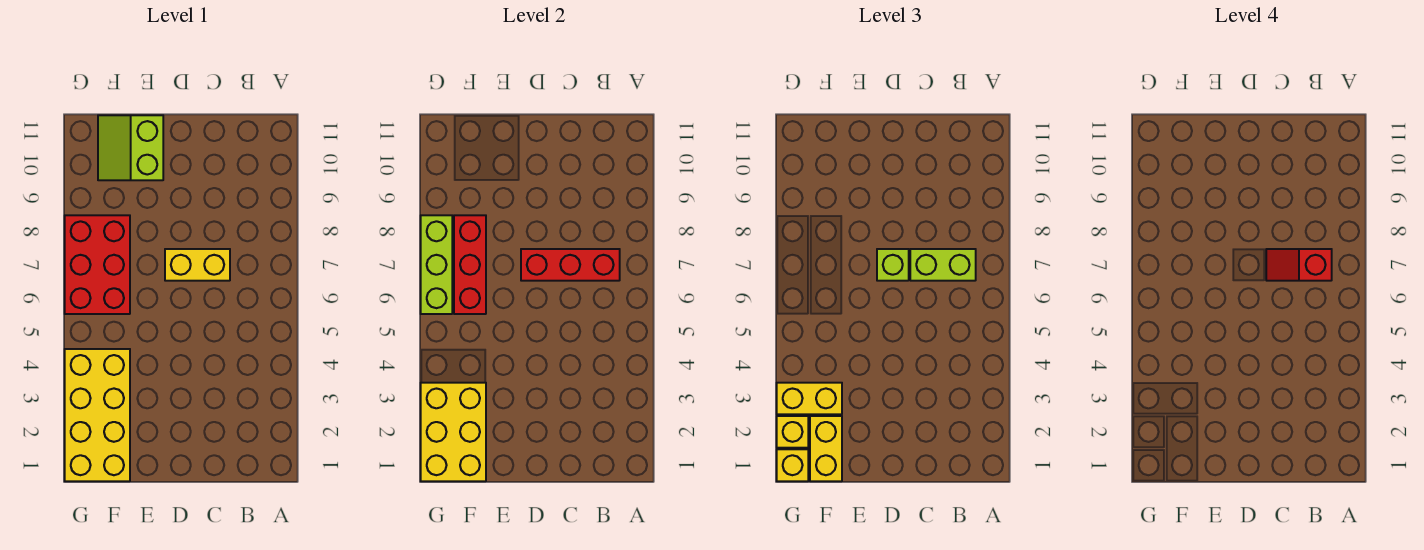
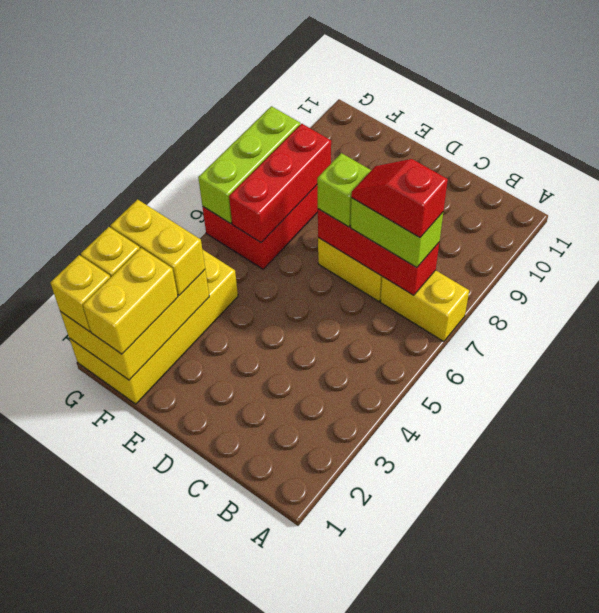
none -> yellow 1x2 brick [380,270,469,342]
lime 2x2 slope [98,115,163,180] -> none

